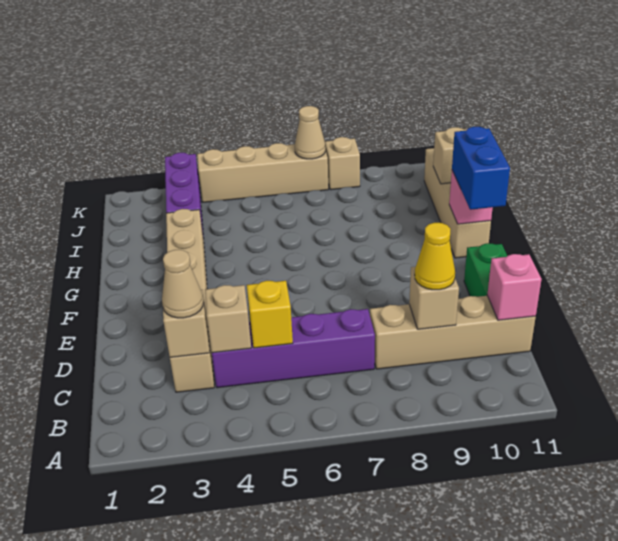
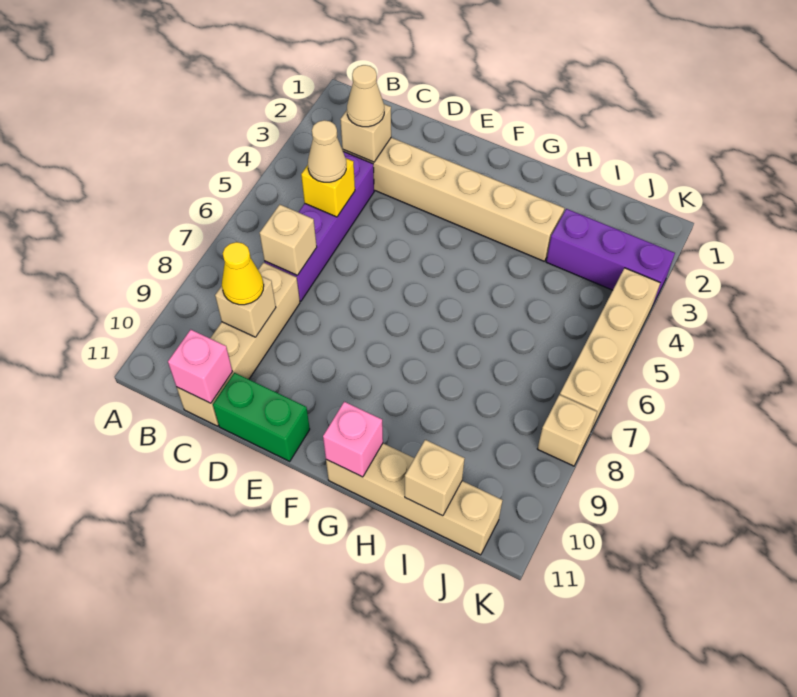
tan 1x1 brick [205,285,251,353] -> tan 1x1 brick moved to [260,205,317,275]
blue 1x2 brick [452,127,510,210] -> none
tan 1x1 cone [295,106,325,159] -> tan 1x1 cone moved to [308,120,346,182]

